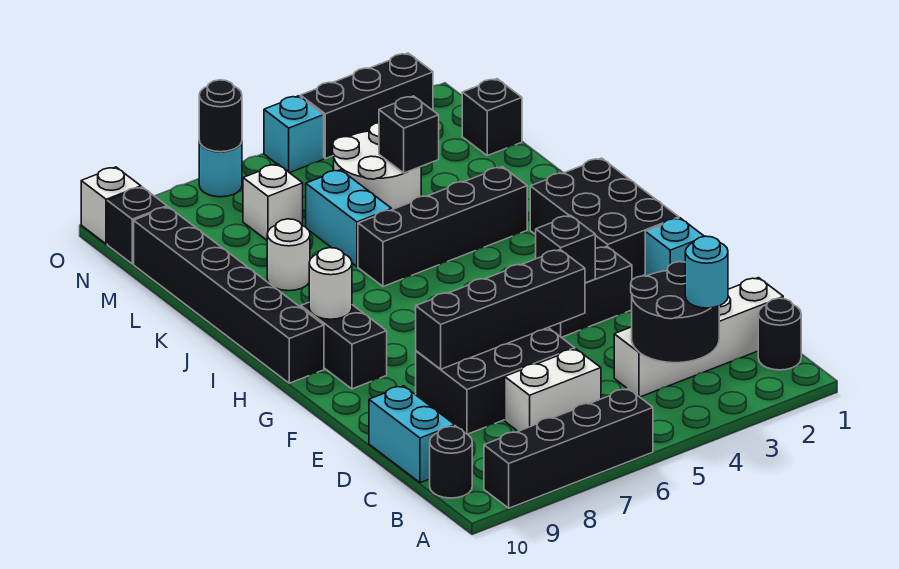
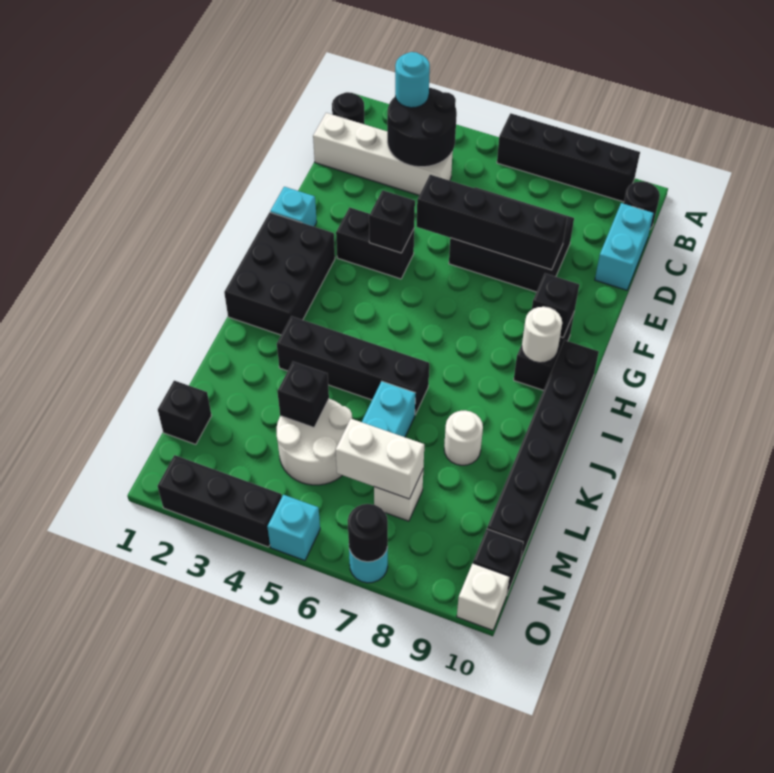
white 1x2 brick [505,349,601,431] -> white 1x2 brick moved to [336,419,424,499]
none -> black 1x1 brick [532,273,579,338]

